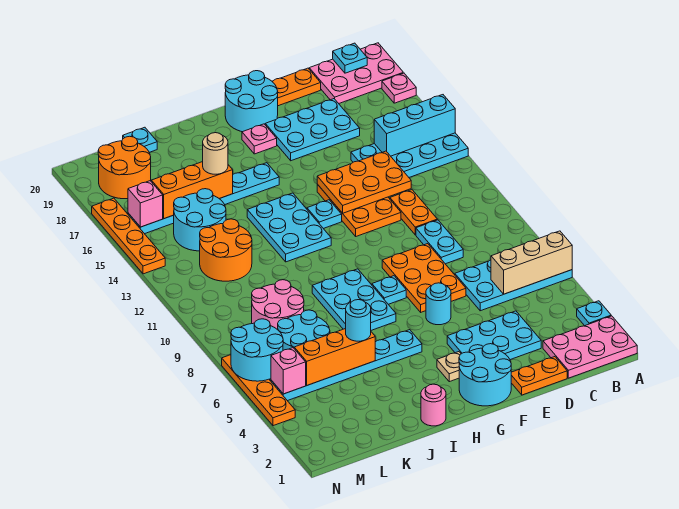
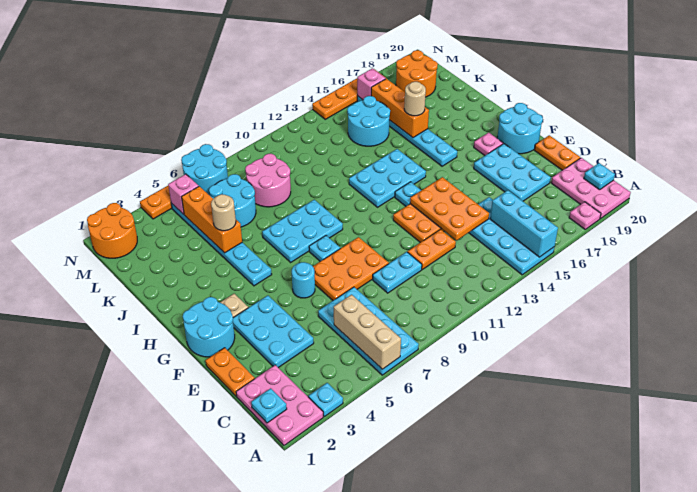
pink 1x1 round brick [421,384,446,426] -> none
cyan 1x1 round brick [346,300,371,341] -> tan 1x1 round brick [211,194,236,231]
orange 2x2 round brick [200,219,252,281] -> orange 2x2 round brick moved to [87,203,137,258]
cyan 1x1 plate [123,127,157,152] -> cyan 1x1 plate moved to [251,388,287,423]

